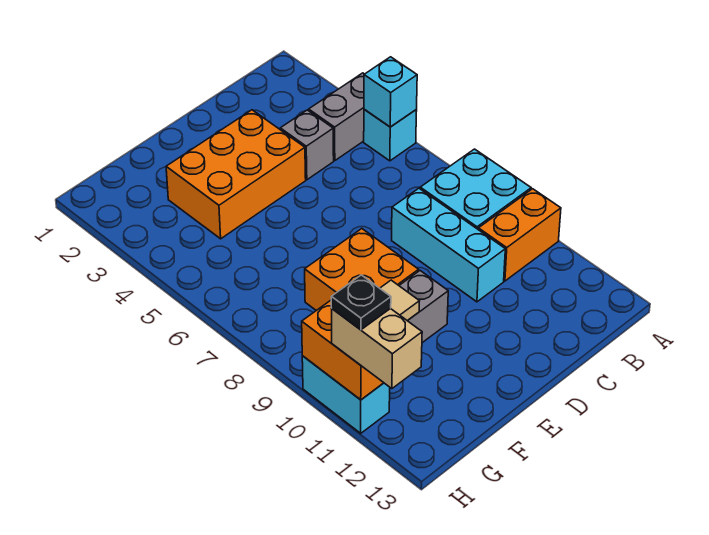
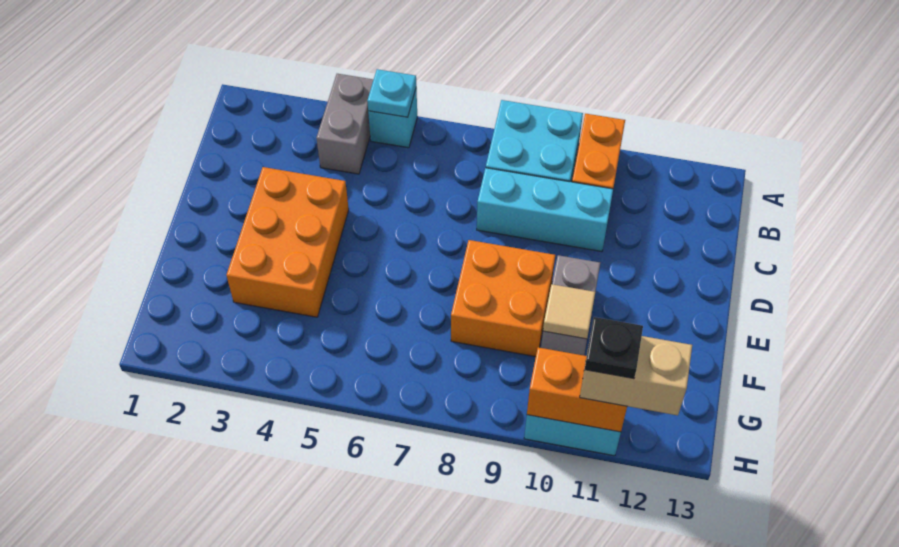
cyan 1x1 brick [364,57,417,127] -> cyan 1x1 plate [367,69,416,117]
grey 1x1 brick [280,110,334,180] -> none

